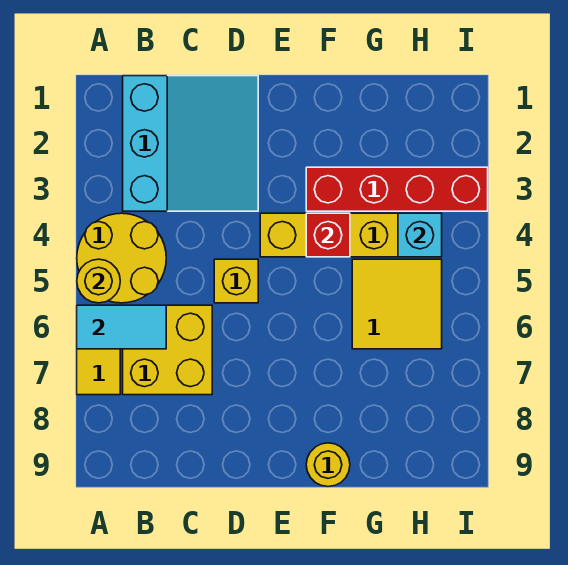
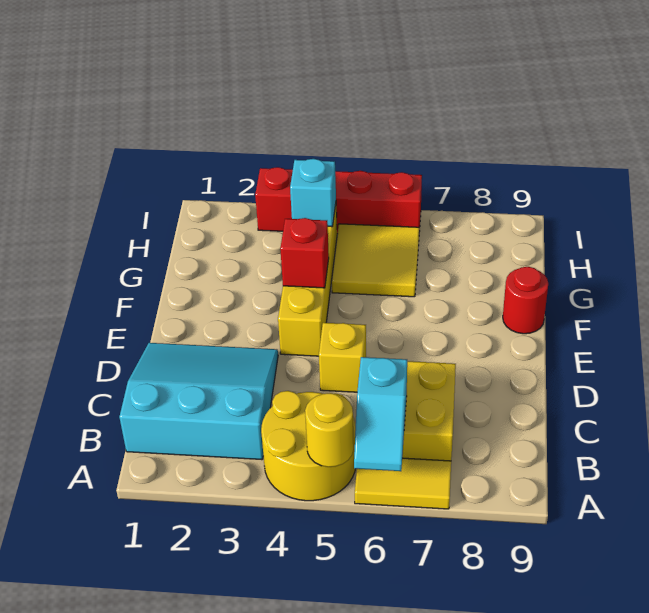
cyan 1x2 tile [77,305,166,349] -> cyan 1x2 slope [354,357,407,471]
red 1x4 brick [306,167,488,211] -> red 1x4 brick turned to [255,167,422,234]
yellow 1x1 round brick [306,443,350,487] -> red 1x1 round brick [503,267,548,334]

